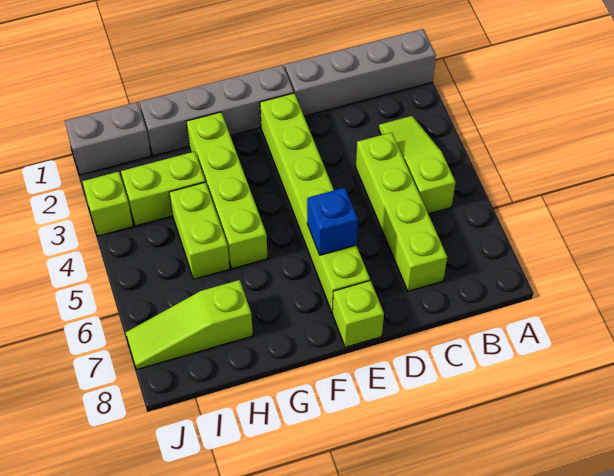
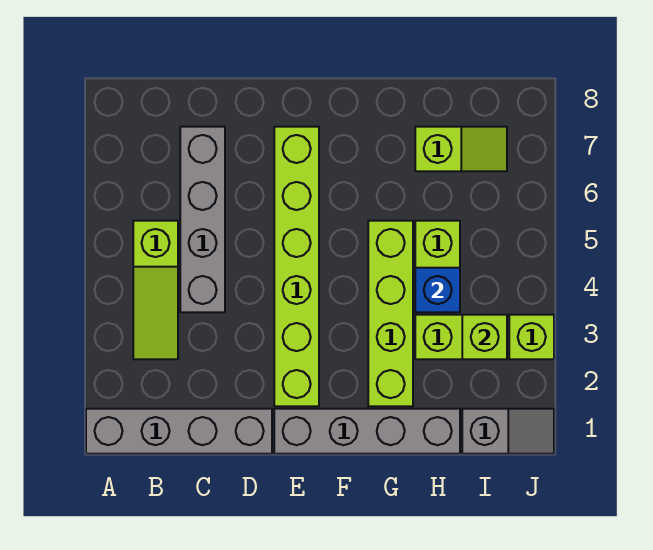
lime 1x4 brick [356,132,447,291] -> grey 1x4 brick [180,127,225,312]
blue 1x1 brick [307,188,358,255] -> blue 1x1 brick moved to [415,268,460,312]
lime 1x1 brick [333,281,384,347] -> lime 1x1 brick moved to [462,315,507,359]
lime 1x3 slope [126,280,253,370] -> lime 1x2 slope [415,127,507,171]
grey 1x2 brick [65,102,151,175] -> grey 1x2 slope [462,409,554,454]

